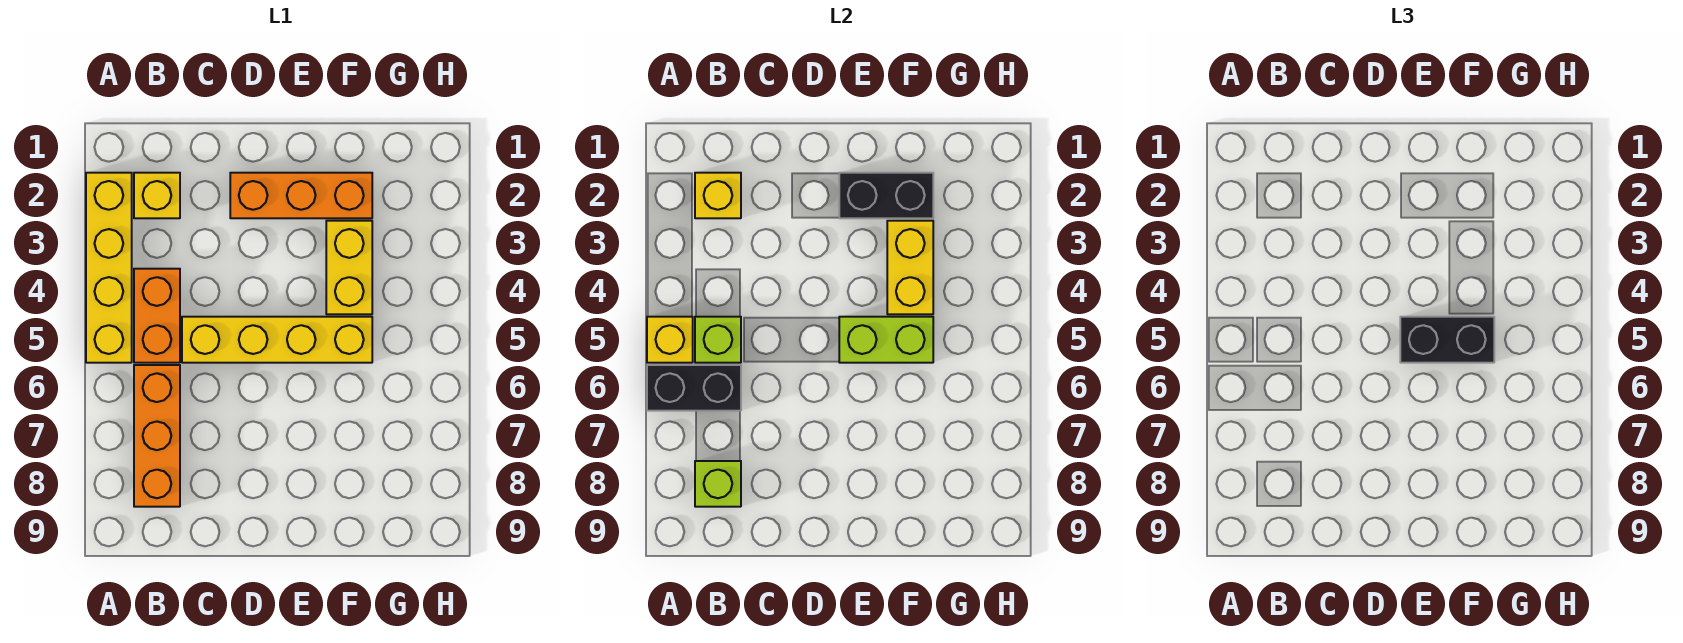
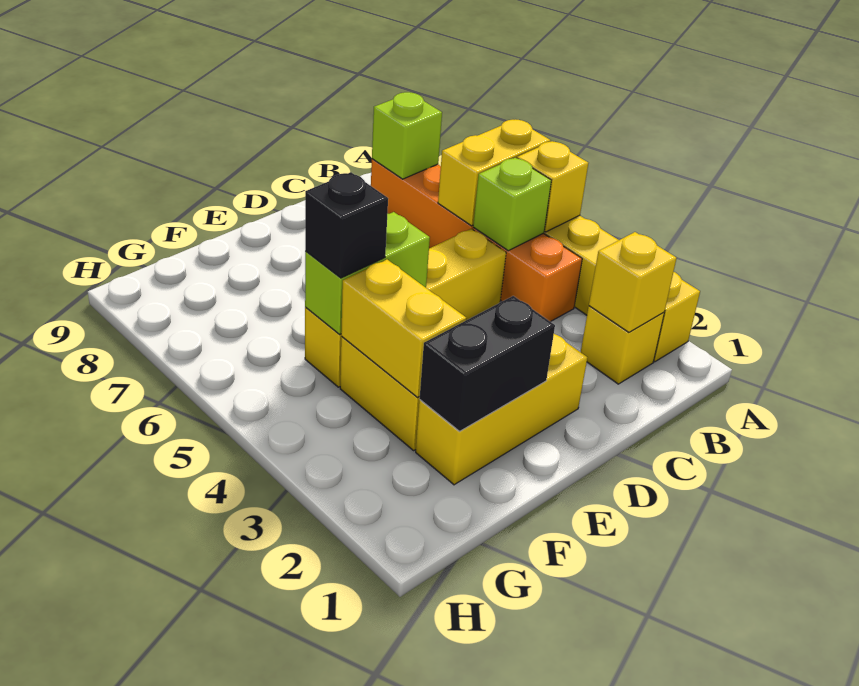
black 1x2 brick [647,365,741,411] -> yellow 1x2 brick [438,120,550,226]
orange 1x3 brick [230,173,372,218] -> yellow 1x3 brick [416,334,587,485]
black 1x2 brick [1400,317,1494,363] -> black 1x1 brick [305,172,388,278]

